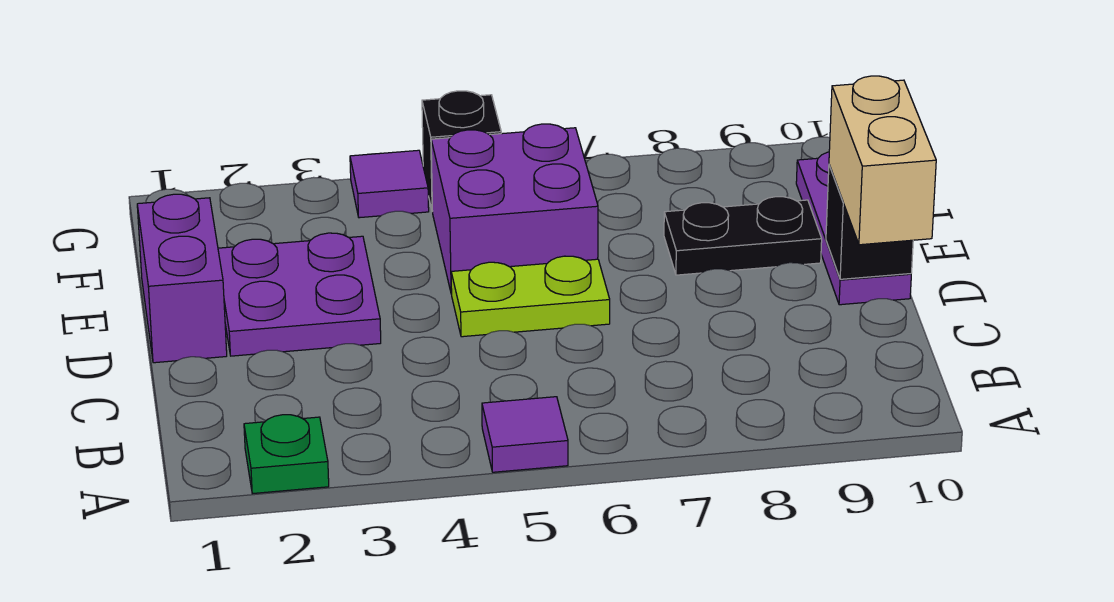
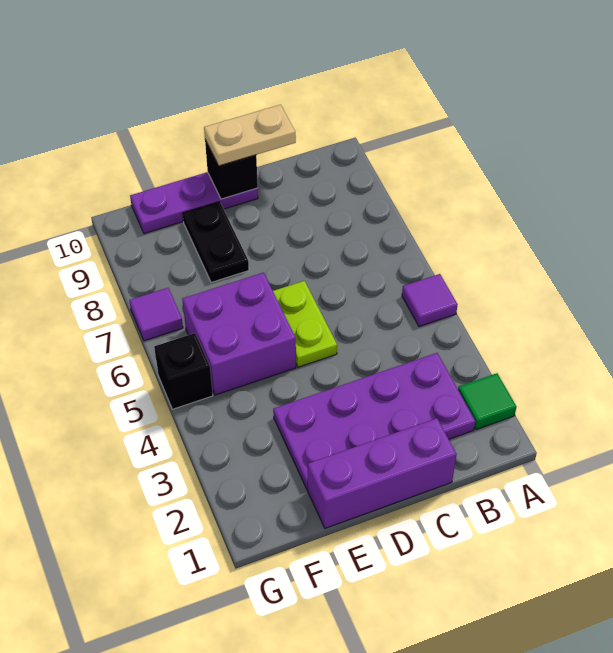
green 1x1 plate [244,415,329,494] -> green 1x1 tile [458,373,516,430]
tan 1x2 brick [829,76,936,245] -> tan 1x2 plate [204,105,296,166]
purple 1x2 brick [137,194,227,363] -> purple 1x3 brick [308,418,457,528]
purple 2x2 plate [218,233,381,356] -> purple 2x4 plate [273,353,475,490]
purple 1x1 tile [350,150,429,218] -> purple 1x1 tile moved to [129,288,183,341]

